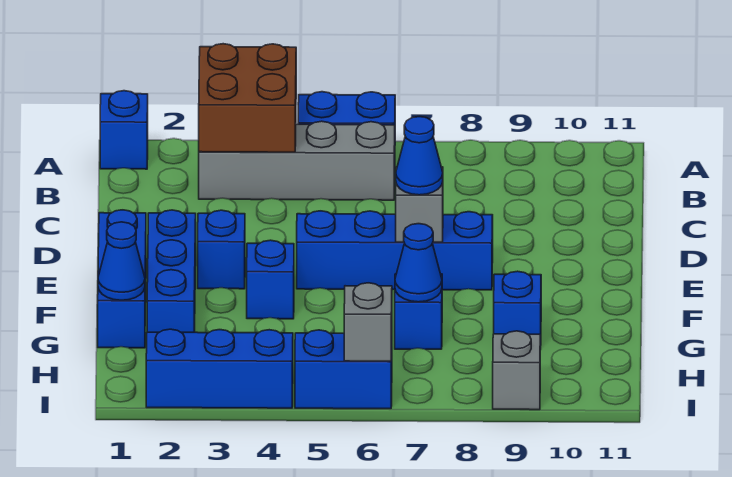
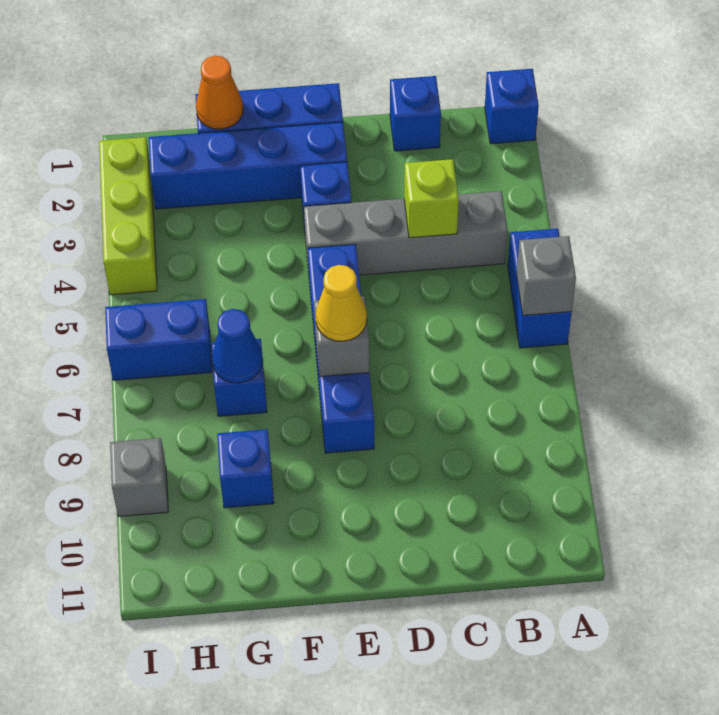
brown 2x2 brick [199,44,296,152] -> none
grey 1x4 brick [199,121,395,200] -> grey 1x4 brick turned to [304,191,508,275]
none -> lime 1x1 brick [404,159,459,238]
blue 1x3 brick [147,210,196,332] -> blue 1x4 brick [149,122,347,209]
blue 1x1 cone [396,117,443,195] -> yellow 1x1 cone [316,265,367,341]
blue 1x1 brick [247,240,294,319] -> blue 1x1 brick moved to [390,76,441,151]
blue 1x1 cone [98,222,145,300] -> orange 1x1 cone [196,56,243,129]
blue 1x3 brick [146,329,293,408] -> lime 1x3 brick [99,137,157,295]
blue 1x2 brick [295,330,392,409] -> blue 1x2 brick turned to [105,299,213,380]
grey 1x1 brick [344,283,392,361] -> grey 1x1 brick moved to [517,236,576,315]

